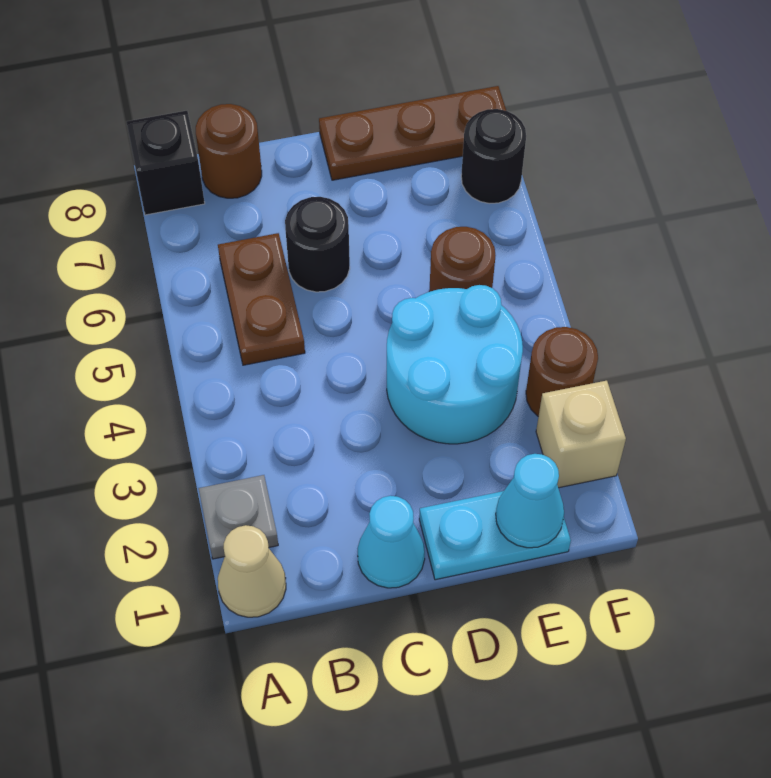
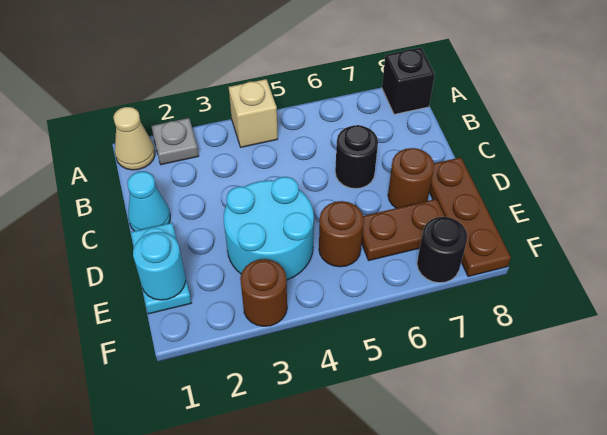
brown 1x2 plate [218,233,305,365] -> brown 1x2 plate moved to [362,199,445,261]
brown 1x1 round brick [196,104,262,198] -> brown 1x1 round brick moved to [388,148,434,208]
cyan 1x1 cone [496,454,564,548] -> cyan 1x1 round brick [133,232,186,300]
tan 1x1 brick [536,381,626,488] -> tan 1x1 brick moved to [229,79,278,147]

